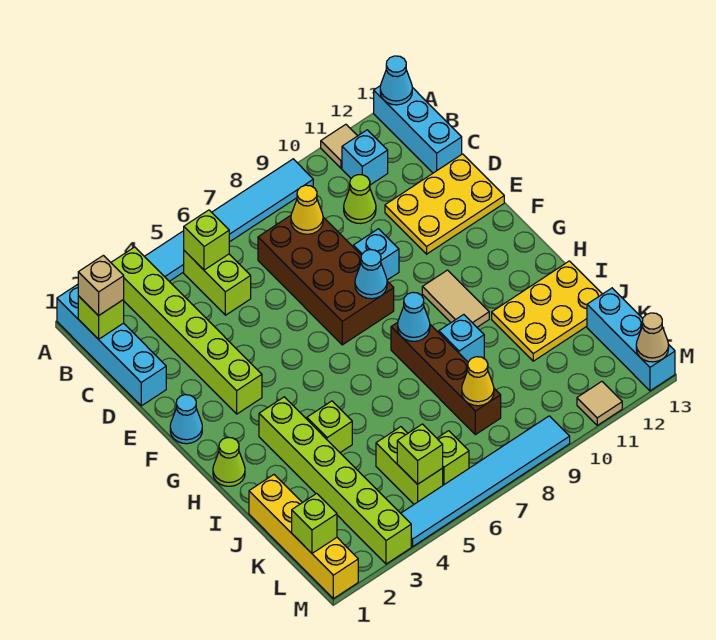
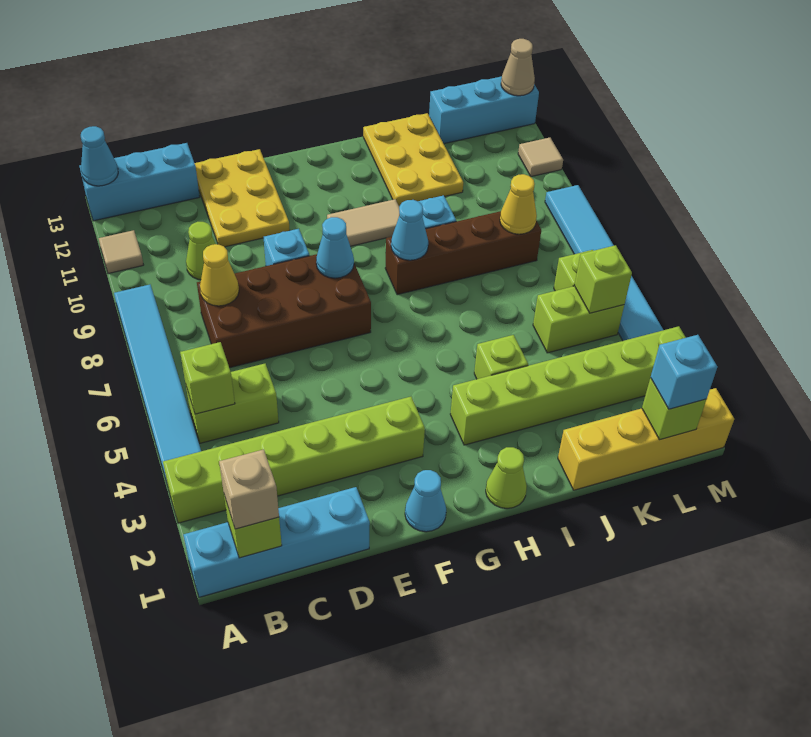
cyan 1x1 brick [342,130,388,185] -> cyan 1x1 brick moved to [651,335,718,409]

